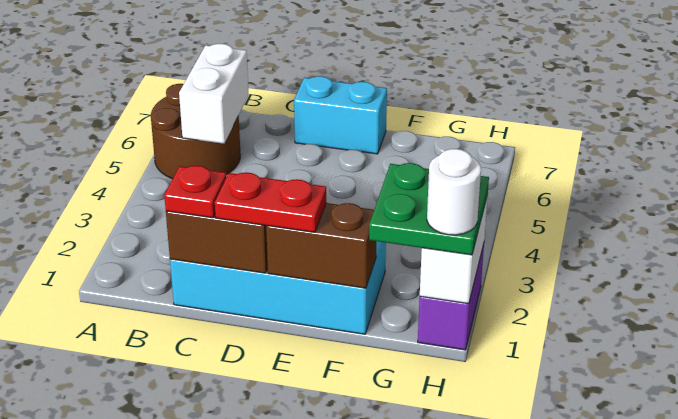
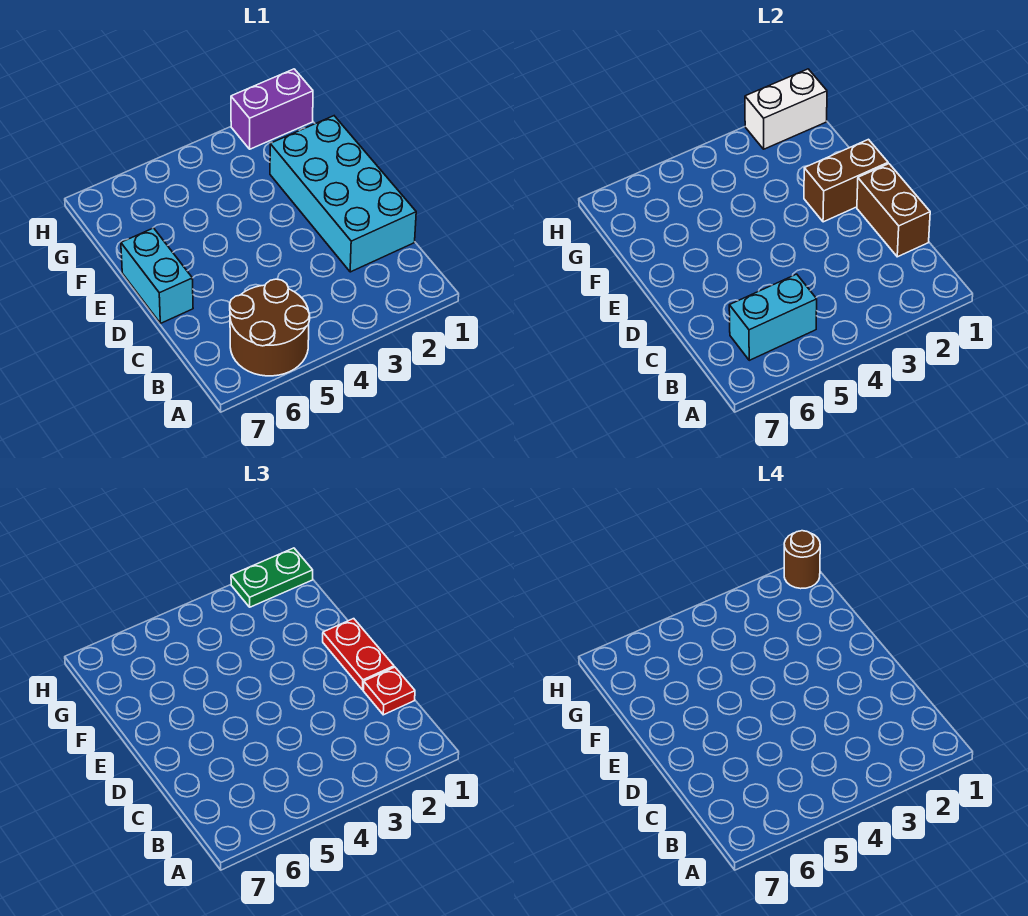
white 1x2 brick [179,44,249,144] -> cyan 1x2 brick [729,274,817,360]
brown 1x2 brick [266,203,376,288] -> brown 1x2 brick turned to [804,139,888,222]
green 2x2 plate [369,163,489,255] -> green 1x2 plate [231,548,313,607]
white 1x1 round brick [427,149,481,235] -> brown 1x1 round brick [784,531,820,589]

